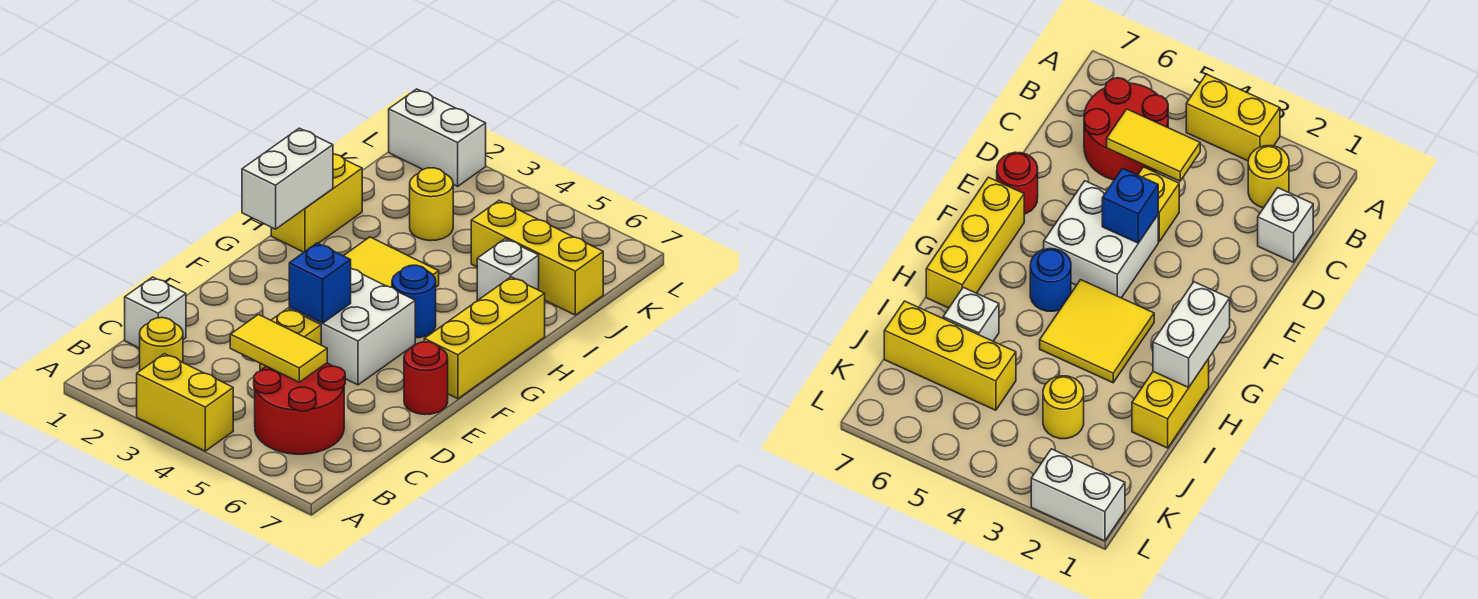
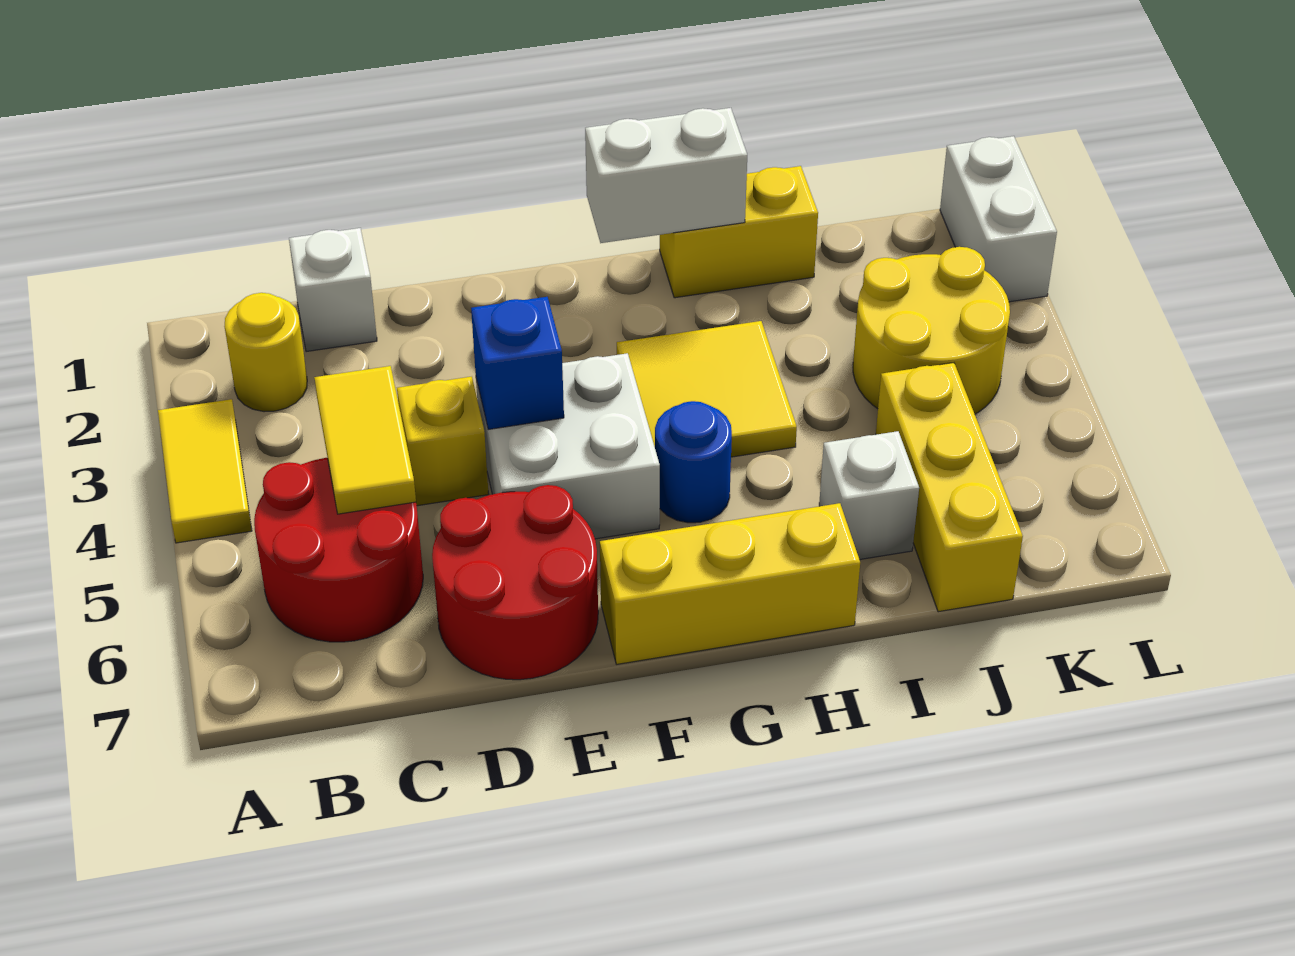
yellow 1x2 brick [137,354,233,451] -> yellow 1x2 tile [158,399,252,543]
red 1x1 round brick [404,342,448,415] -> red 2x2 round brick [432,485,598,680]
yellow 1x1 round brick [410,168,453,241] -> yellow 2x2 round brick [853,247,1010,414]

